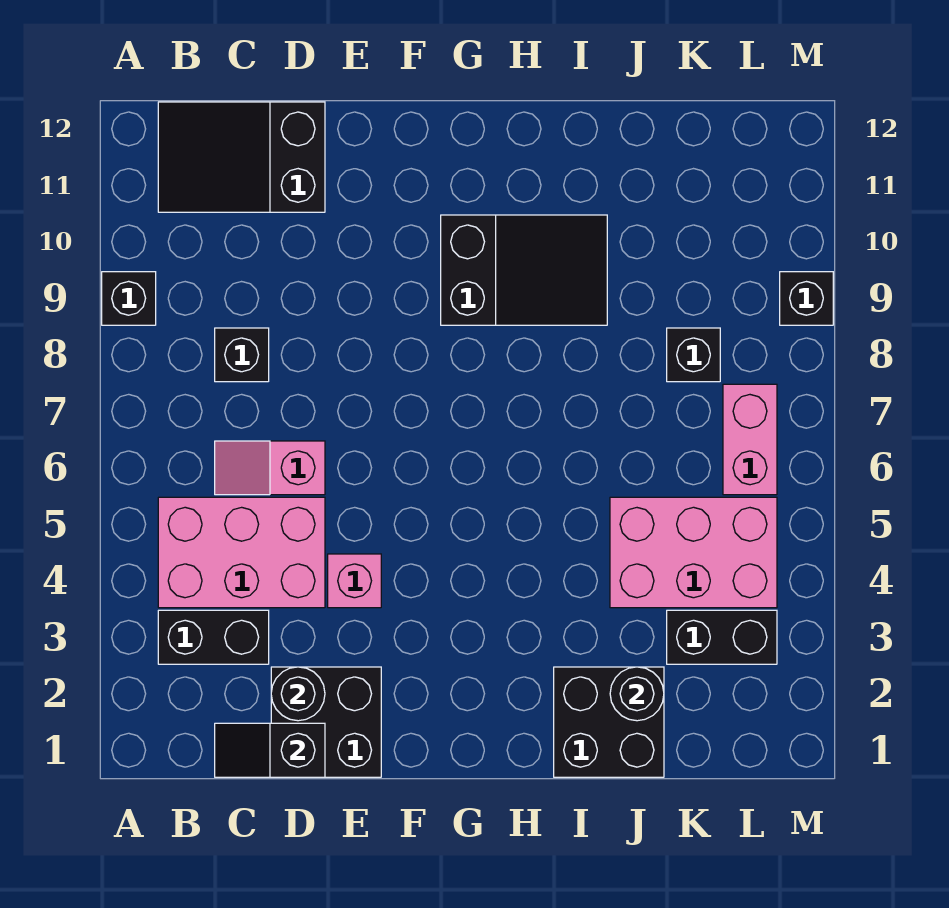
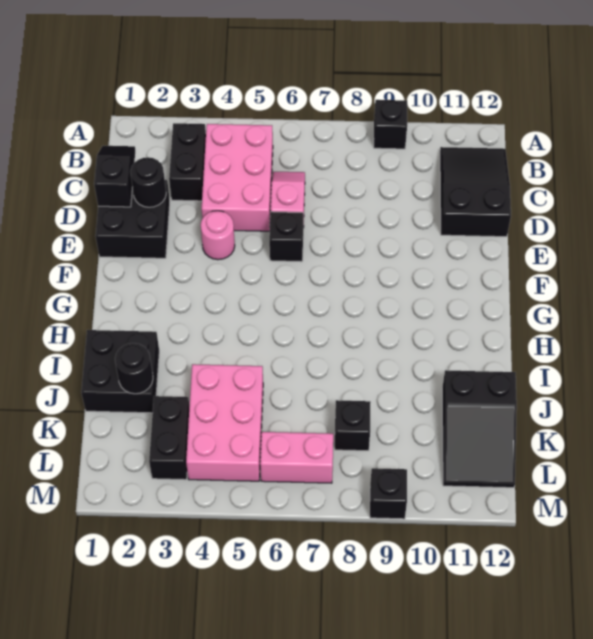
black 1x1 brick [215,328,269,382] -> black 1x1 brick moved to [269,212,303,262]
pink 1x1 brick [328,554,381,608] -> pink 1x1 round brick [201,211,235,260]
black 2x3 slope [441,215,607,325] -> black 2x3 slope moved to [442,370,517,488]

